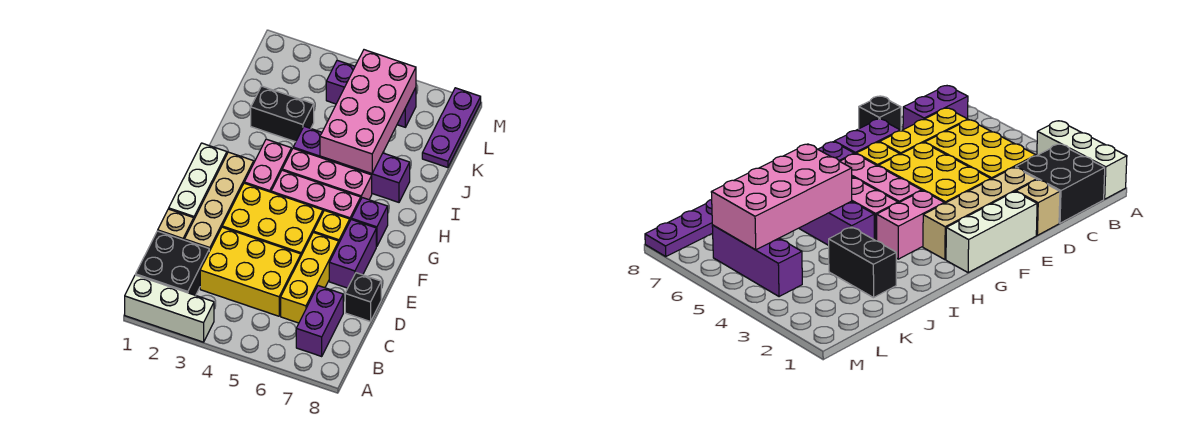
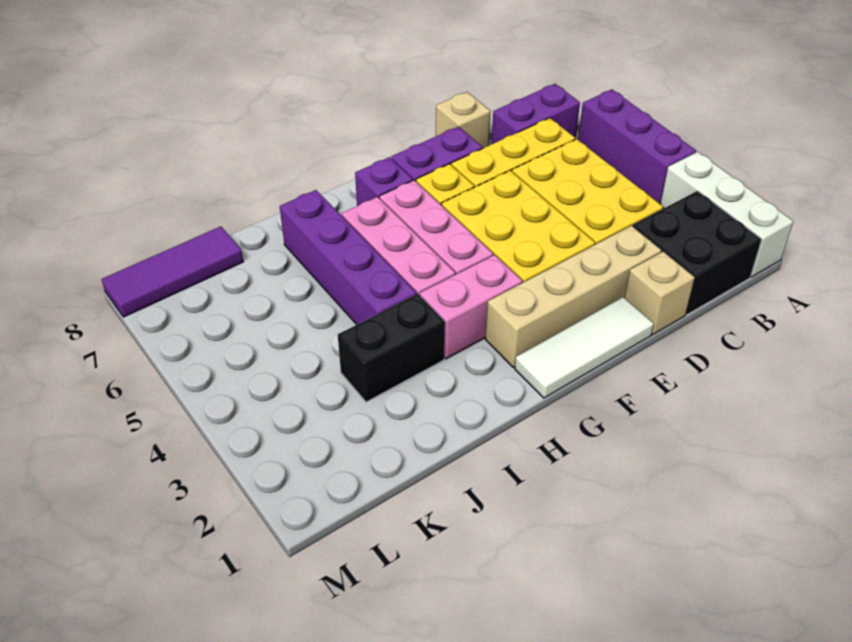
black 1x1 brick [345,273,381,322] -> tan 1x1 brick [436,92,491,148]
white 1x3 brick [169,143,227,219] -> white 1x3 tile [515,297,654,398]
pink 2x4 brick [320,50,416,174] -> none
black 1x2 brick [251,86,314,142] -> black 1x2 brick turned to [338,294,445,402]
purple 1x3 plate [422,88,481,168] -> purple 1x3 tile [101,226,243,317]
purple 1x3 brick [326,60,416,127] -> purple 1x3 brick moved to [578,89,696,204]

